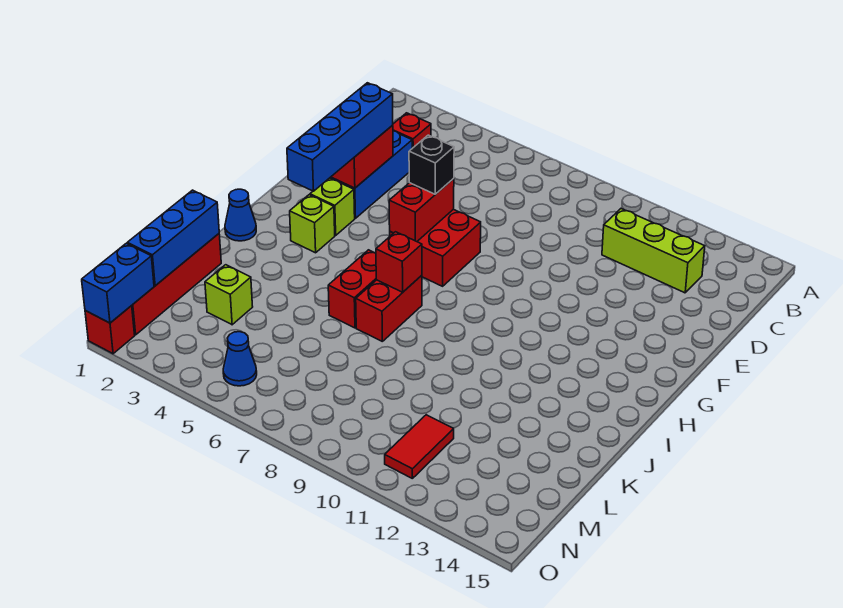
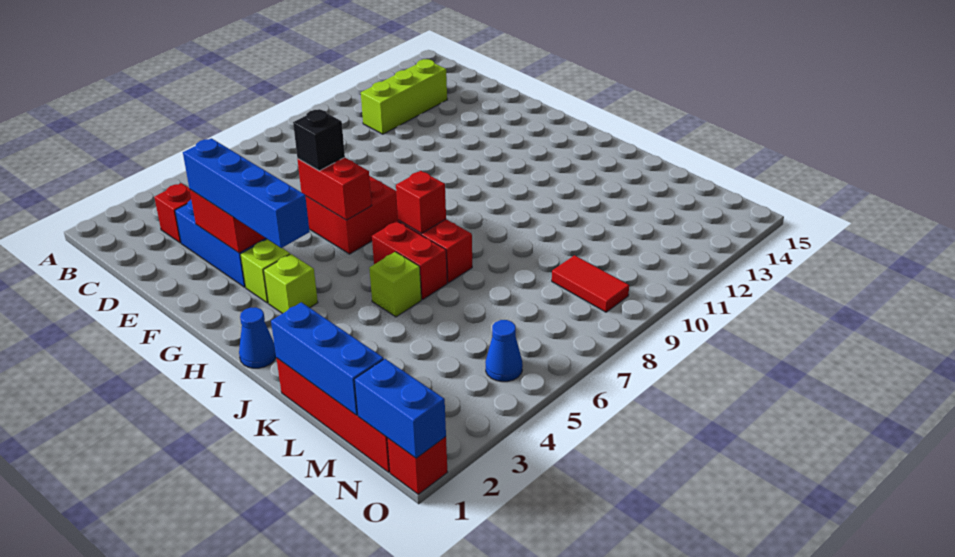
lime 1x1 brick [205,265,253,325] -> lime 1x1 brick moved to [369,252,421,317]
red 1x2 tile [385,415,454,479] -> red 1x2 tile moved to [552,255,629,312]

